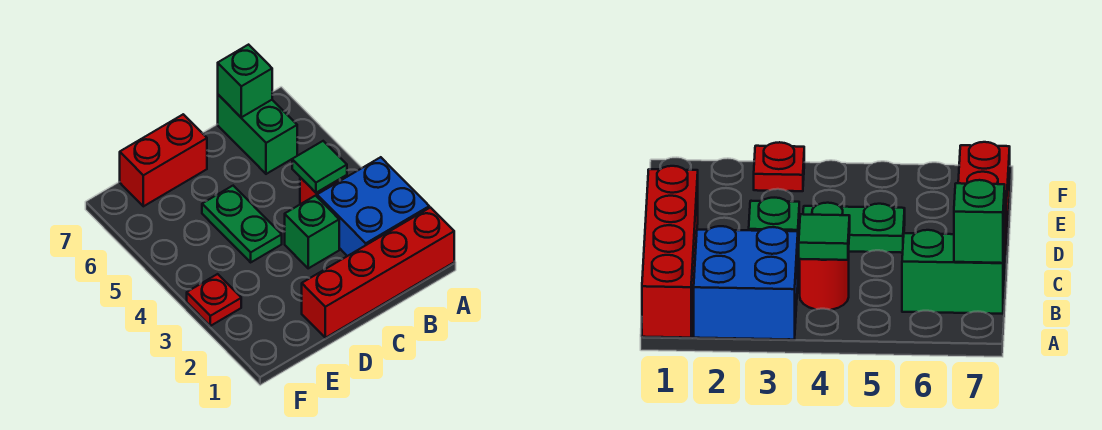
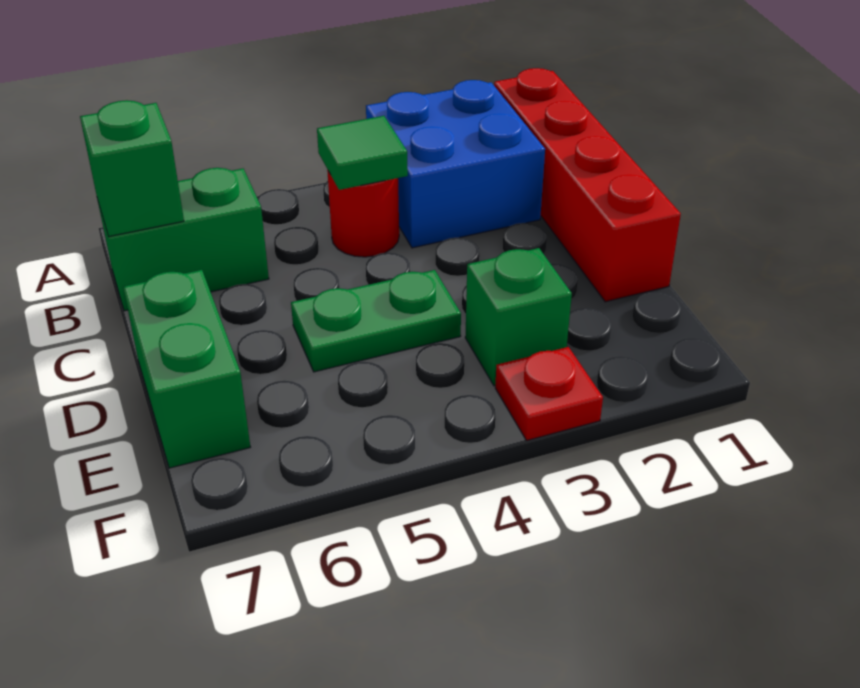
green 1x1 brick [285,196,339,268] -> green 1x1 brick moved to [465,248,572,386]
red 1x2 brick [120,114,207,206] -> green 1x2 brick [123,270,250,468]

